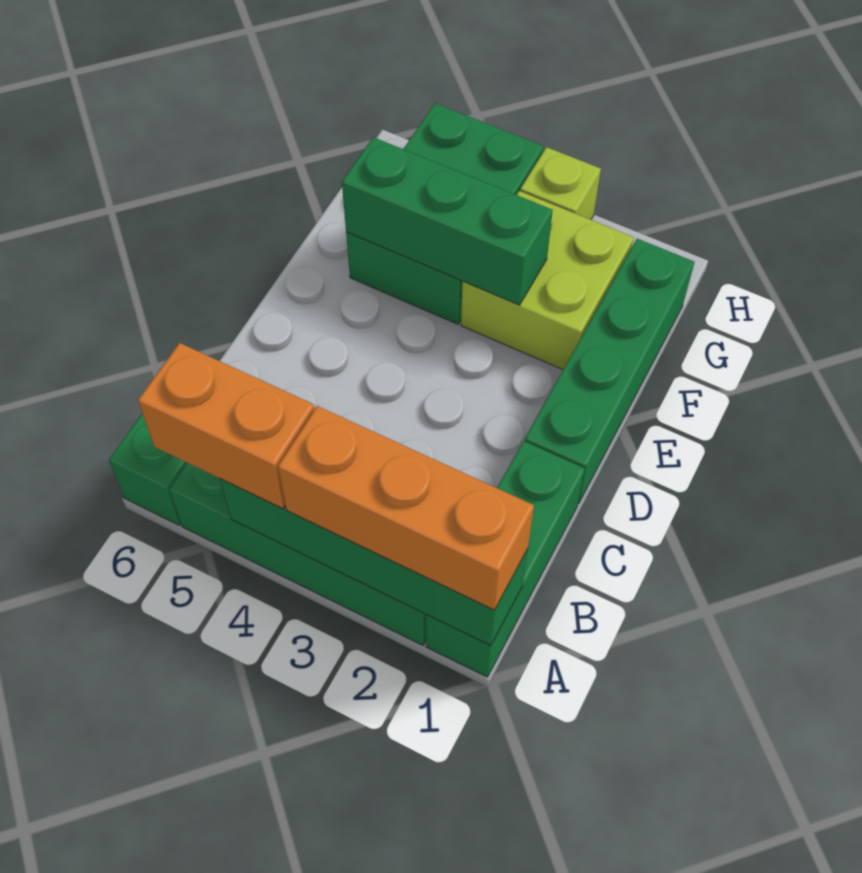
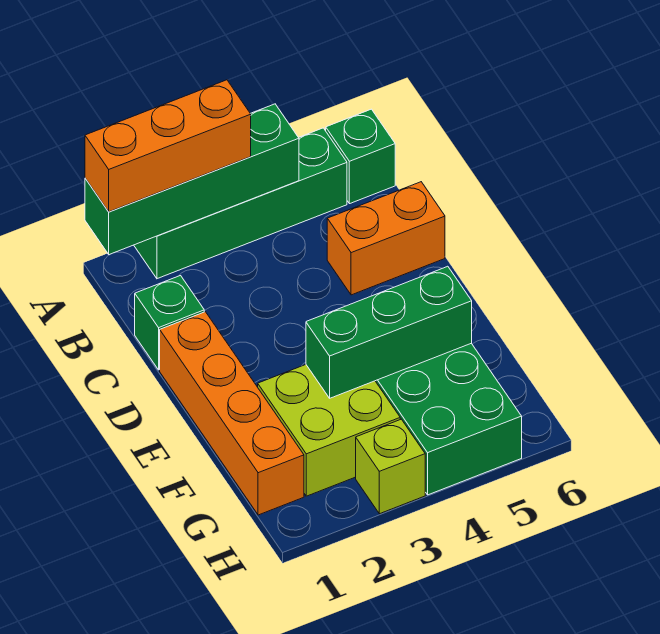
green 1x3 brick [426,441,585,677] -> green 1x1 brick [135,276,204,370]
orange 1x2 brick [138,343,315,509] -> orange 1x2 brick moved to [327,182,445,295]
green 1x4 brick [525,239,694,504] -> orange 1x4 brick [160,312,304,515]

